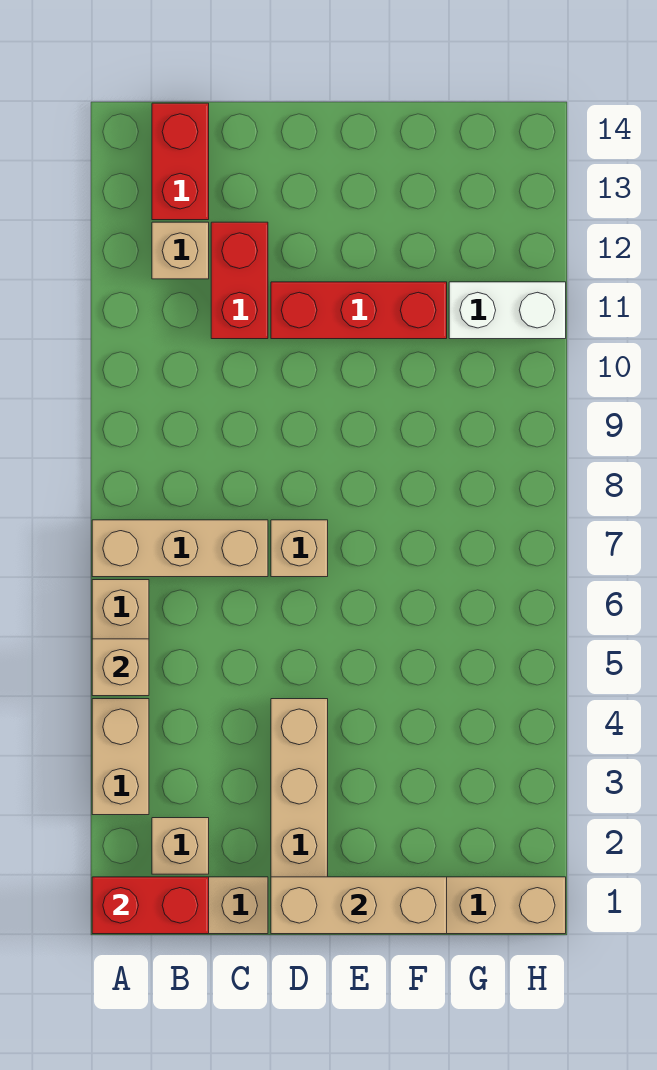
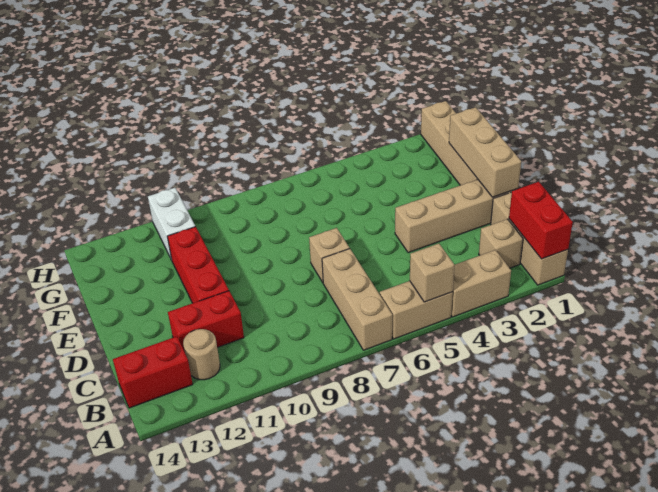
tan 1x1 brick [152,222,209,279] -> tan 1x1 round brick [183,329,220,380]

